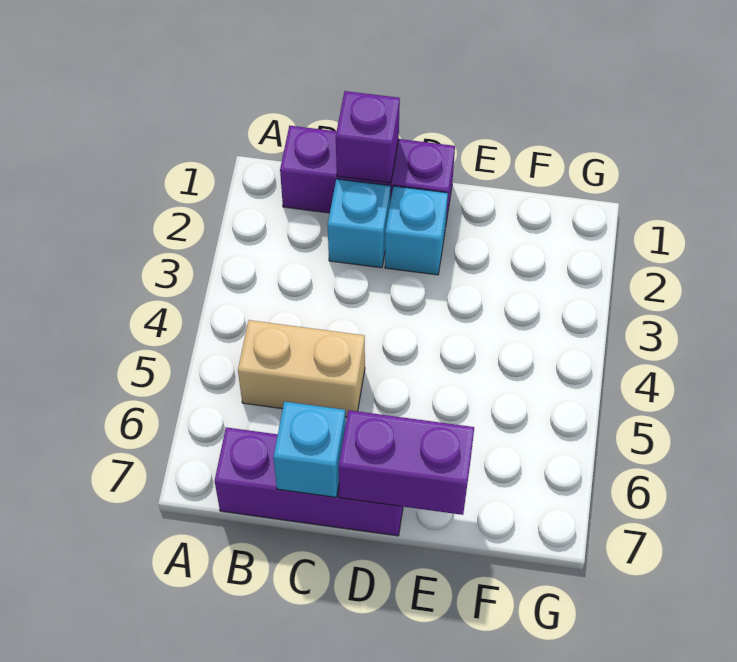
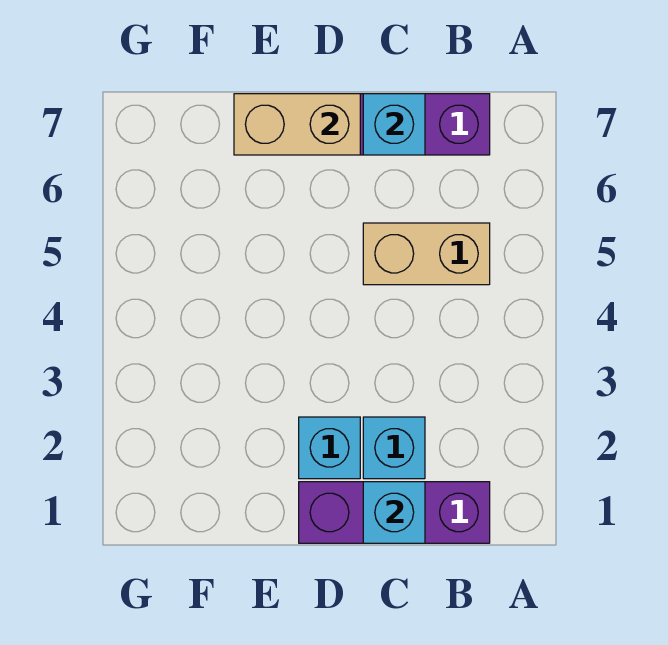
purple 1x1 brick [336,91,400,183] -> cyan 1x1 brick [363,482,425,543]
purple 1x2 brick [339,410,474,515] -> tan 1x2 brick [234,94,360,155]

